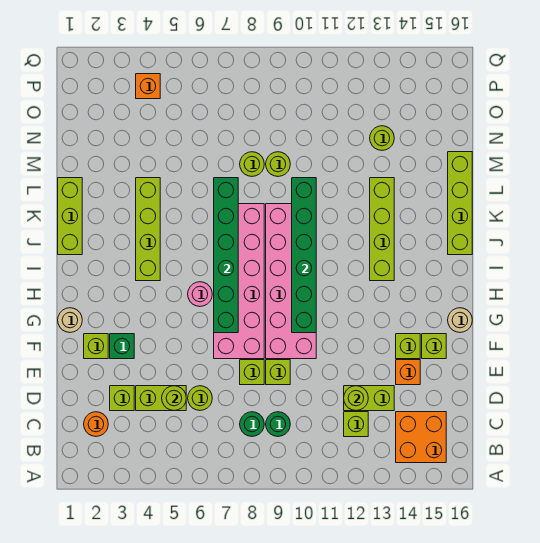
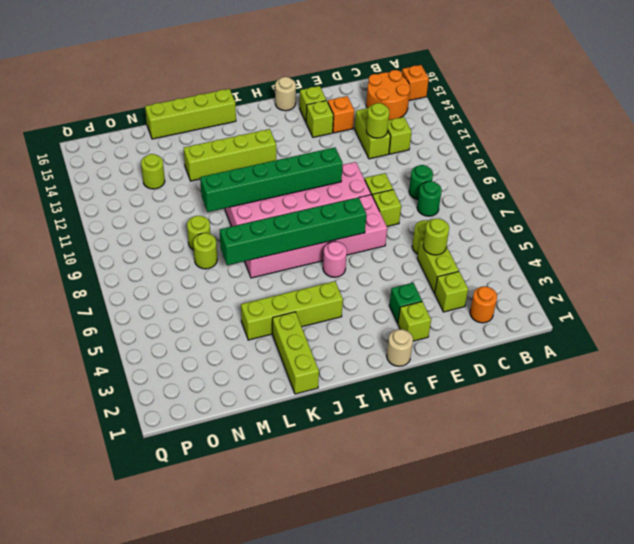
orange 2x2 brick [396,412,446,463] -> orange 2x2 round brick [366,70,410,120]
lime 1x3 brick [58,178,82,255] -> lime 1x3 brick turned to [272,312,319,394]
orange 1x1 brick [136,74,160,99] -> orange 1x1 brick moved to [402,65,429,101]

